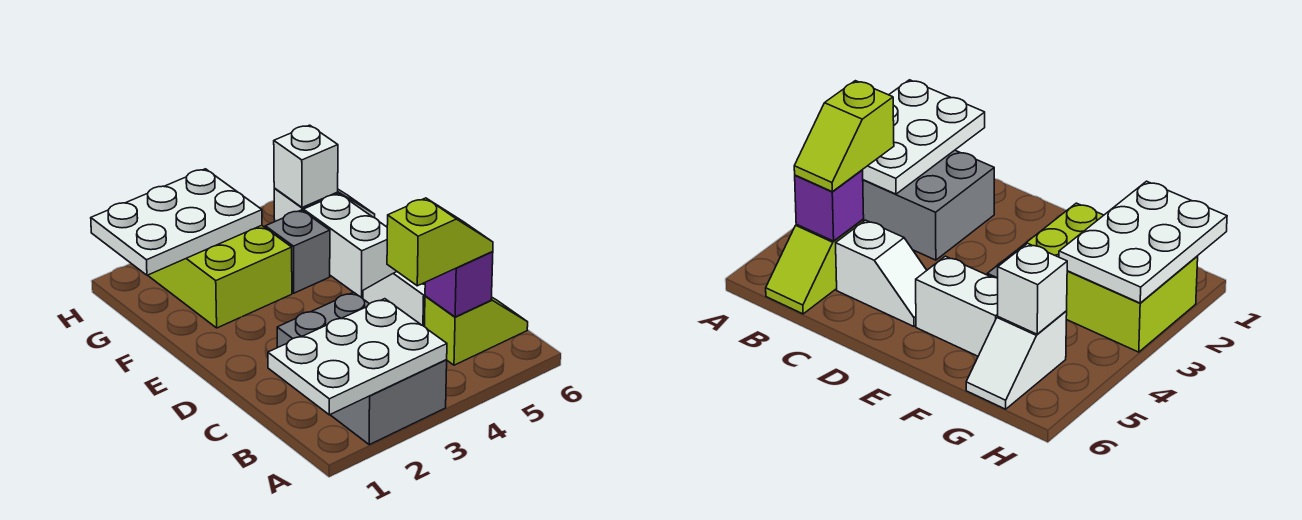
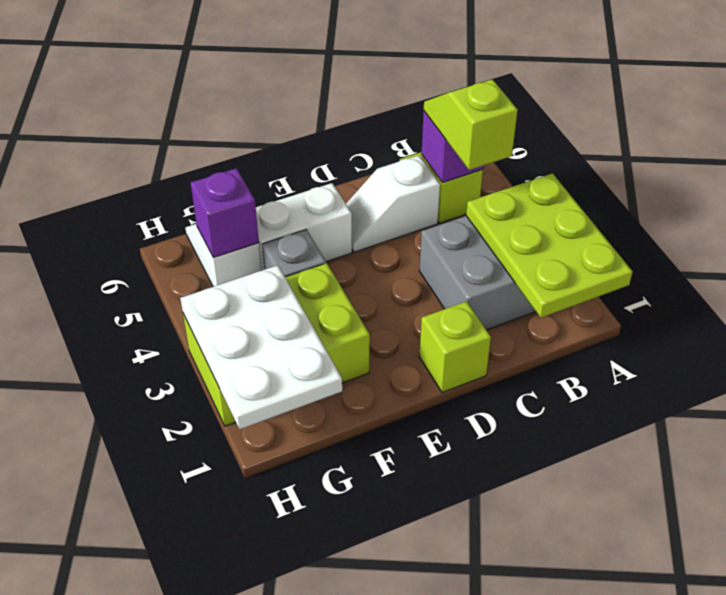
white 2x3 plate [268,299,447,415] -> lime 2x3 plate [466,173,633,318]
none -> lime 1x1 brick [419,301,491,393]
white 1x1 brick [274,125,338,207] -> purple 1x1 brick [191,168,259,257]

